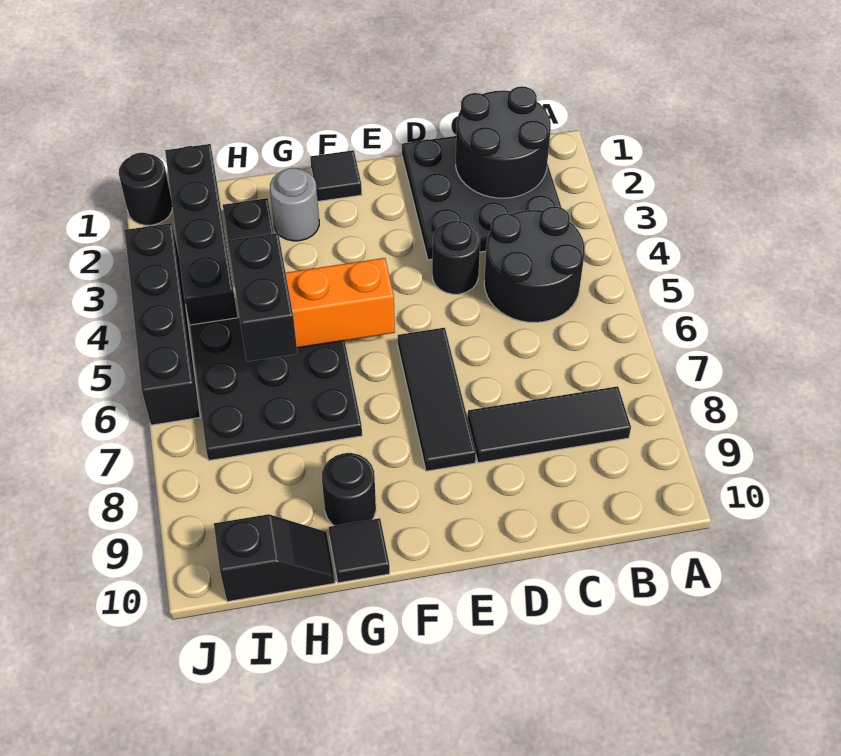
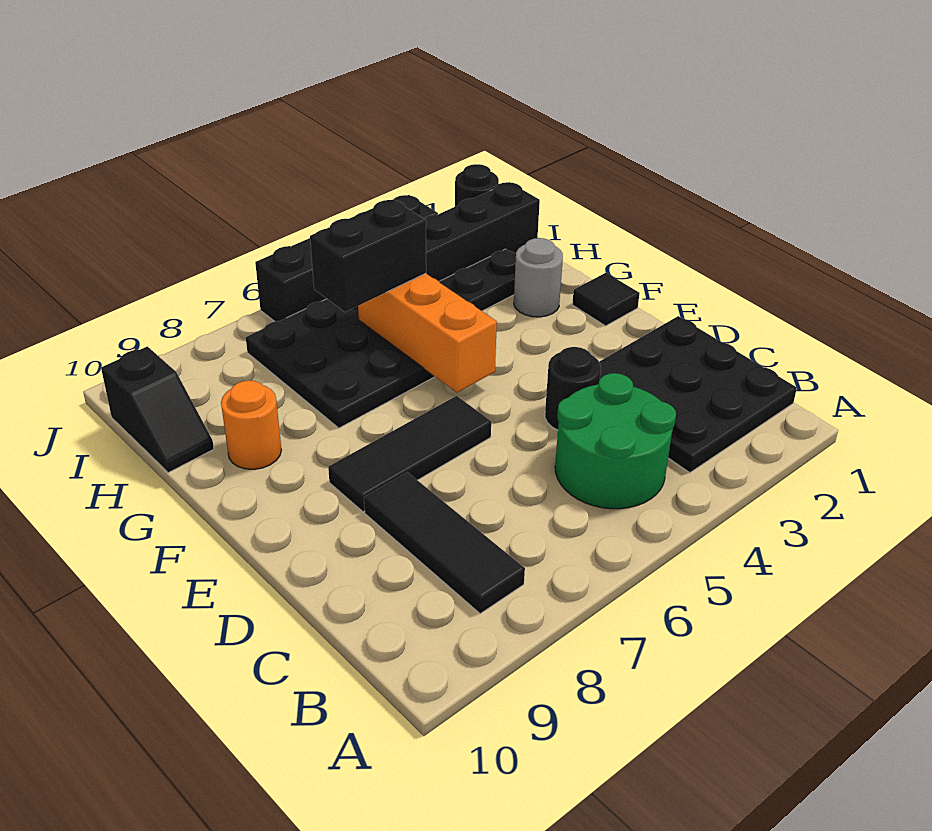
black 2x2 round brick [456,86,551,198] -> none
black 2x2 round brick [484,206,585,323] -> green 2x2 round brick [555,373,676,509]
black 1x1 round brick [322,453,376,526] -> orange 1x1 round brick [221,380,281,469]
black 1x1 tile [329,518,390,583] -> none

